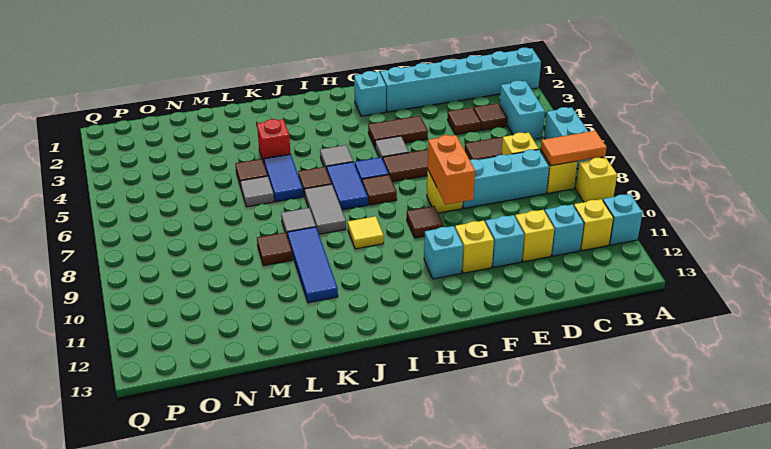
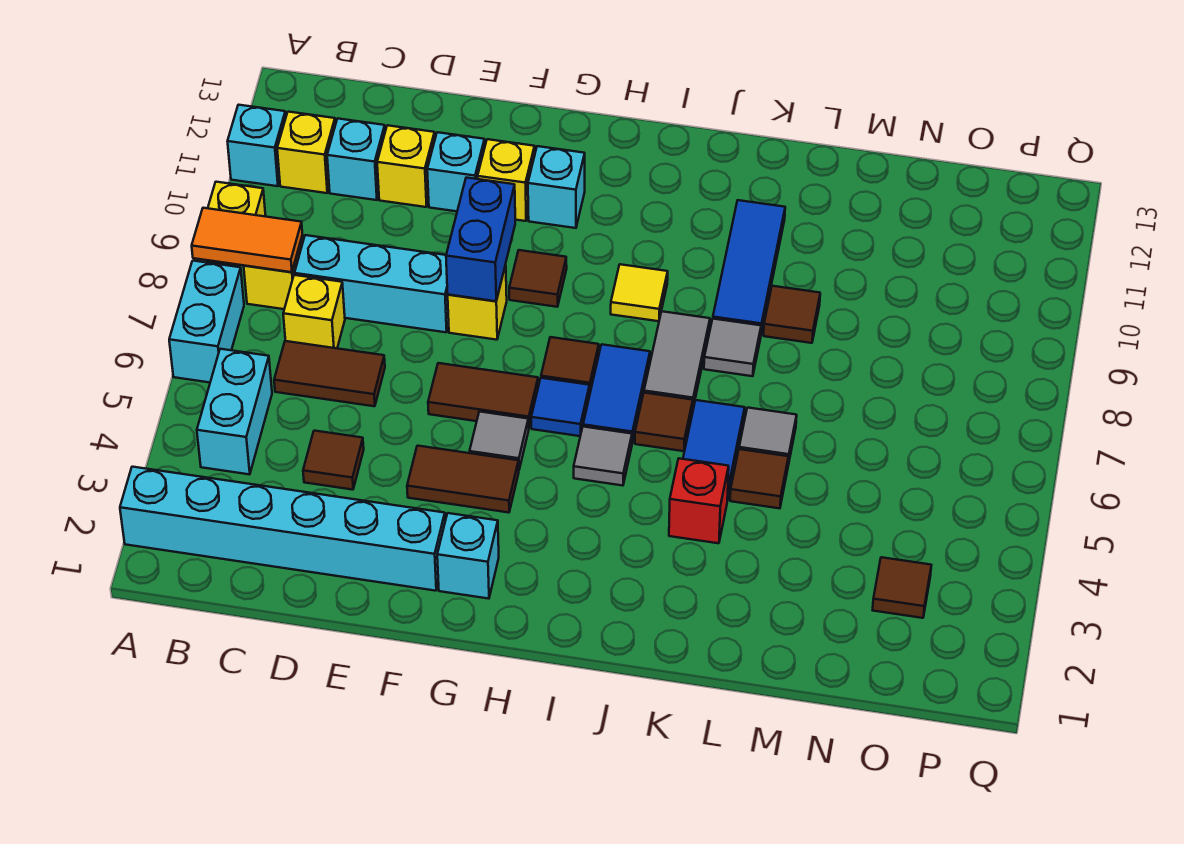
brown 1x1 tile [474,103,507,130] -> brown 1x1 tile moved to [873,557,931,618]
orange 1x2 brick [428,135,475,205] -> blue 1x2 brick [446,178,515,301]

